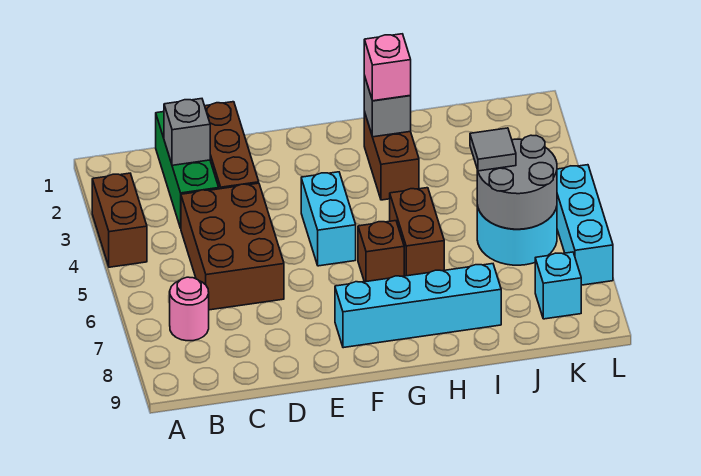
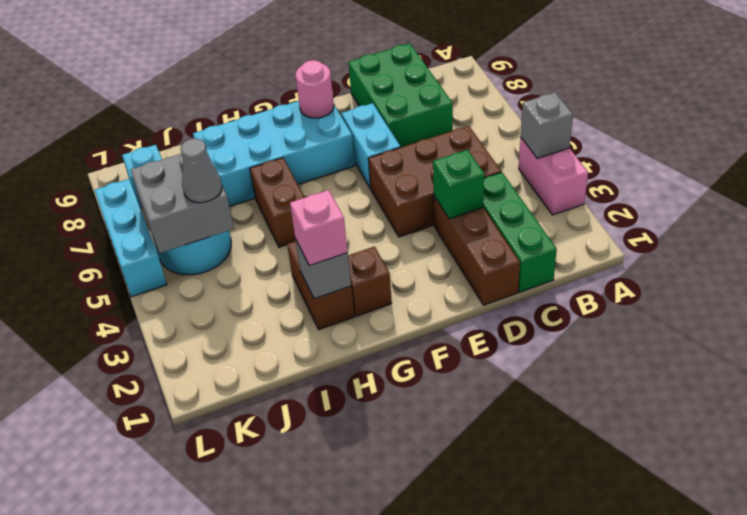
brown 1x2 brick [92,173,147,267] -> pink 1x2 brick [519,137,588,215]
pink 1x1 round brick [170,277,209,341] -> pink 1x1 round brick moved to [295,60,334,118]
grey 1x1 brick [164,99,210,165] -> grey 1x1 brick moved to [521,92,573,158]
brown 2x3 brick [181,183,284,310] -> brown 2x3 brick turned to [368,126,501,237]
none -> green 2x3 brick [348,43,453,147]
none -> green 1x1 brick [433,150,485,219]
cyan 1x2 brick [301,172,356,266] -> cyan 1x2 brick moved to [341,103,401,188]
cyan 1x4 brick [335,264,501,348] -> cyan 2x4 brick [193,101,355,207]
brown 1x1 brick [358,221,404,282] -> brown 1x1 brick moved to [348,247,392,316]
grey 2x2 round brick [477,135,557,229] -> grey 2x2 brick [131,153,234,253]
grey 1x1 tile [470,128,516,171] -> grey 1x1 cone [181,139,222,203]

